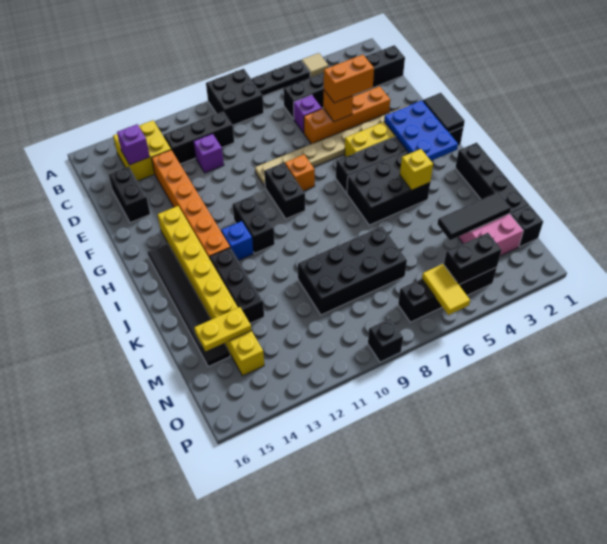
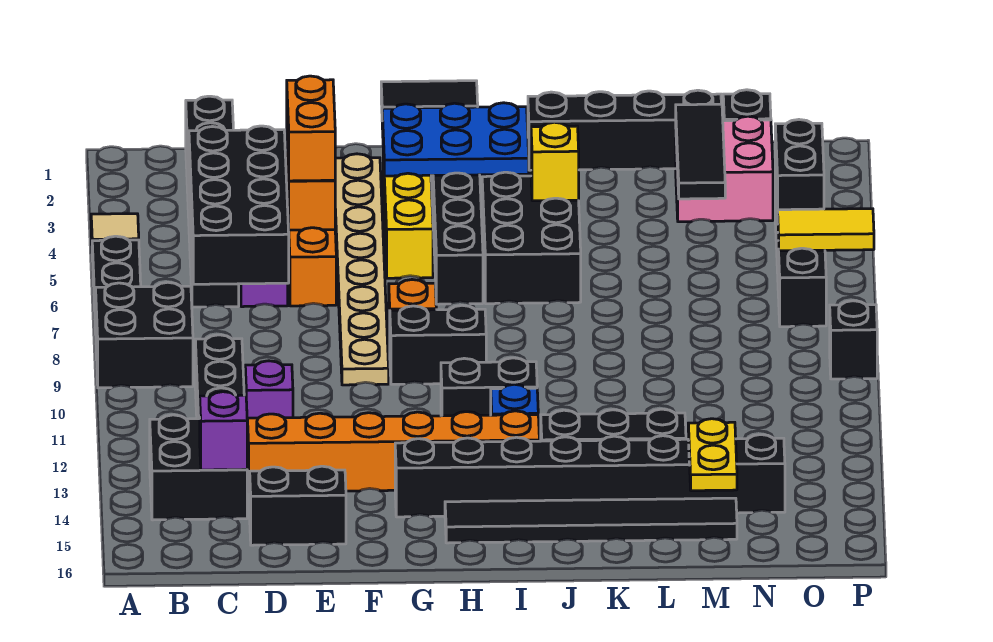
yellow 2x2 brick [113,120,171,181] -> black 2x2 brick [150,415,247,520]
yellow 1x8 brick [158,206,264,376] -> black 1x8 brick [395,435,785,517]
black 2x4 brick [298,227,407,315] -> black 2x4 brick moved to [189,126,289,284]

